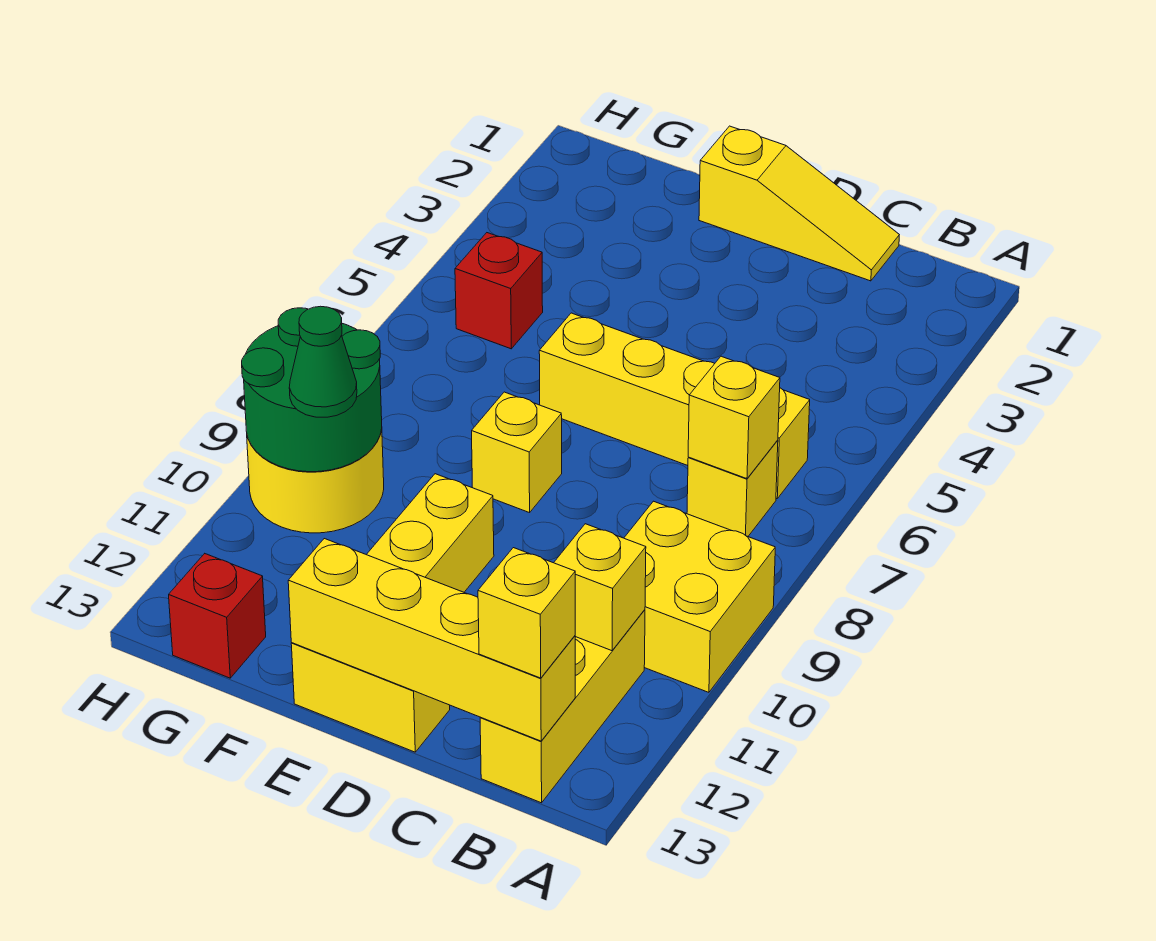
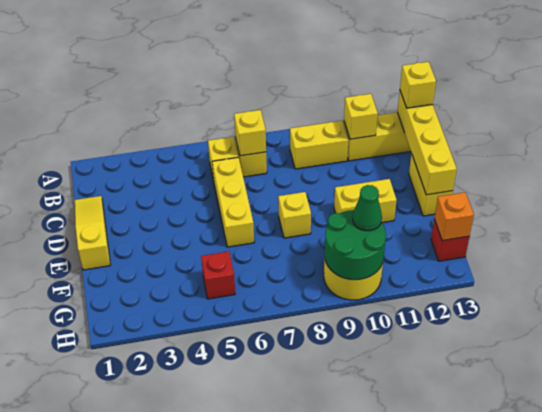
yellow 2x2 brick [624,501,775,692] -> yellow 1x2 brick [290,121,348,169]
none -> orange 1x1 brick [434,192,474,241]

